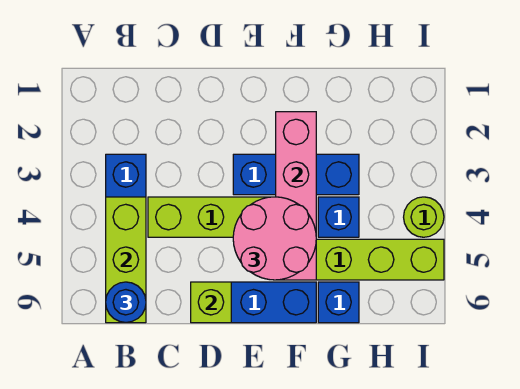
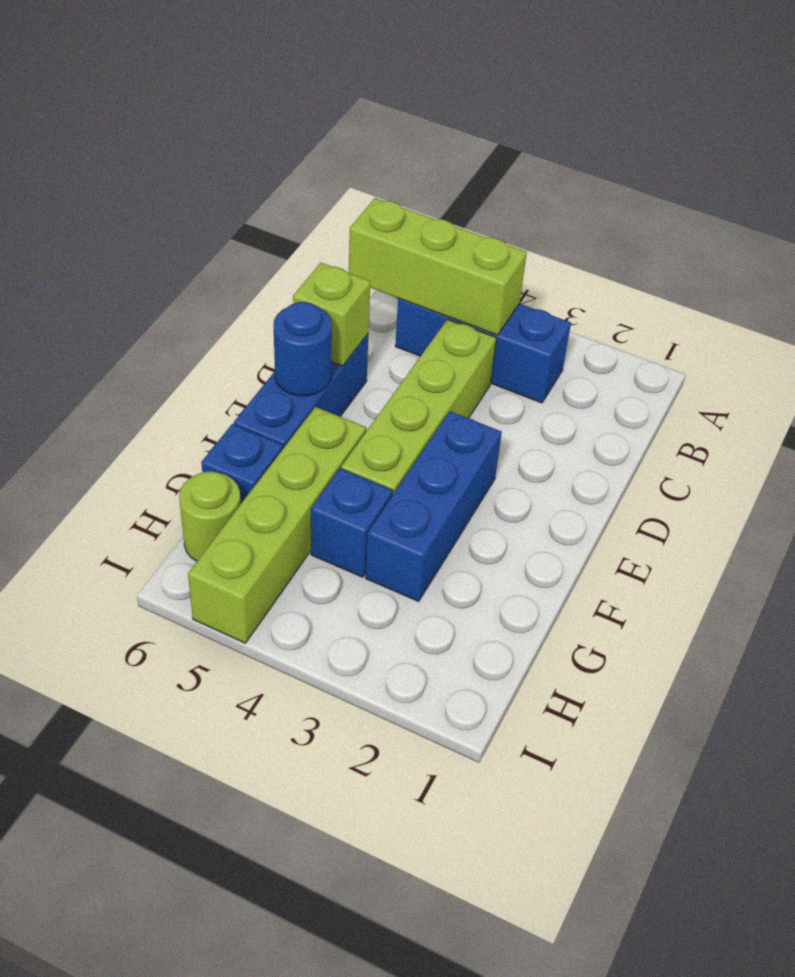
blue 1x1 round brick [106,282,146,323] -> blue 1x1 round brick moved to [274,302,332,396]
pink 2x2 round brick [233,197,316,280] -> none
pink 1x4 brick [276,112,316,280] -> none
lime 1x1 round brick [404,197,444,237] -> lime 1x1 round brick moved to [179,472,241,561]

